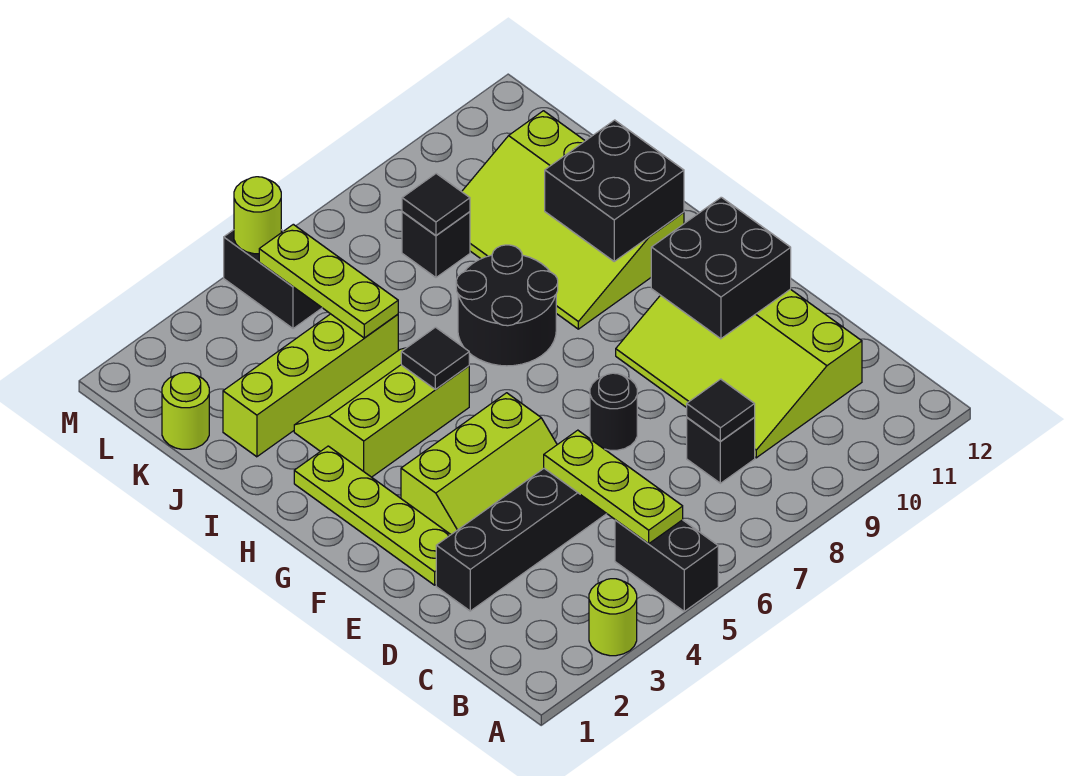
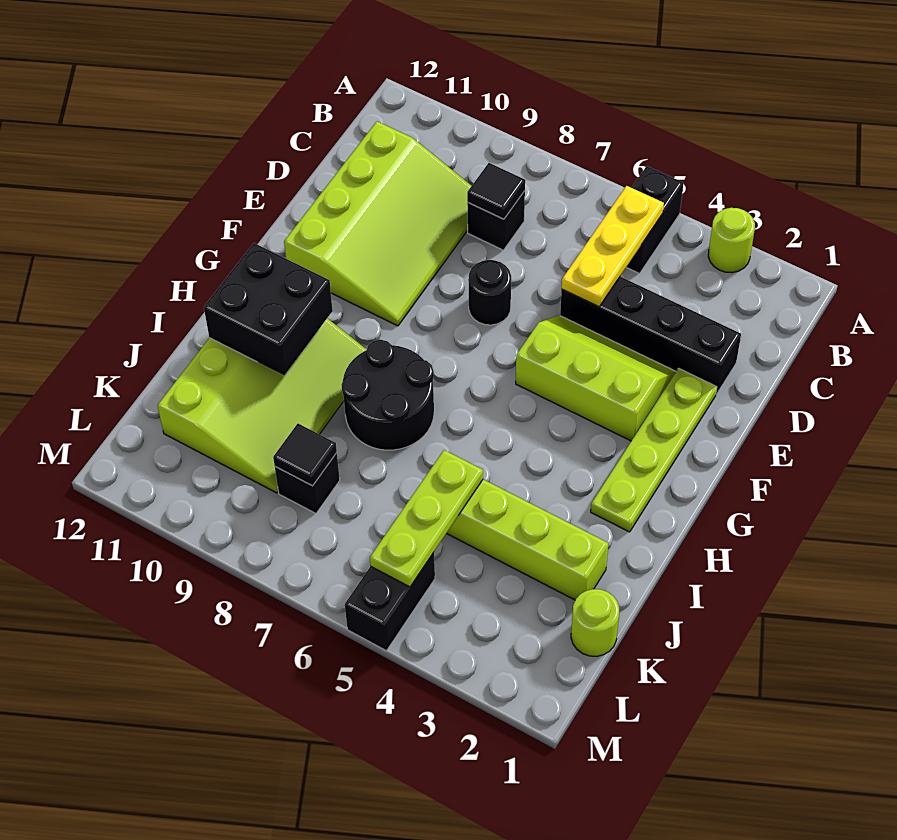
lime 1x3 plate [544,430,683,544] -> yellow 1x3 plate [562,186,664,307]
black 2x2 brick [651,197,791,339] -> none
lime 2x3 slope [294,348,469,477] -> none
black 1x1 tile [401,327,469,389] -> none
lime 1x1 round brick [234,177,281,254] -> none

